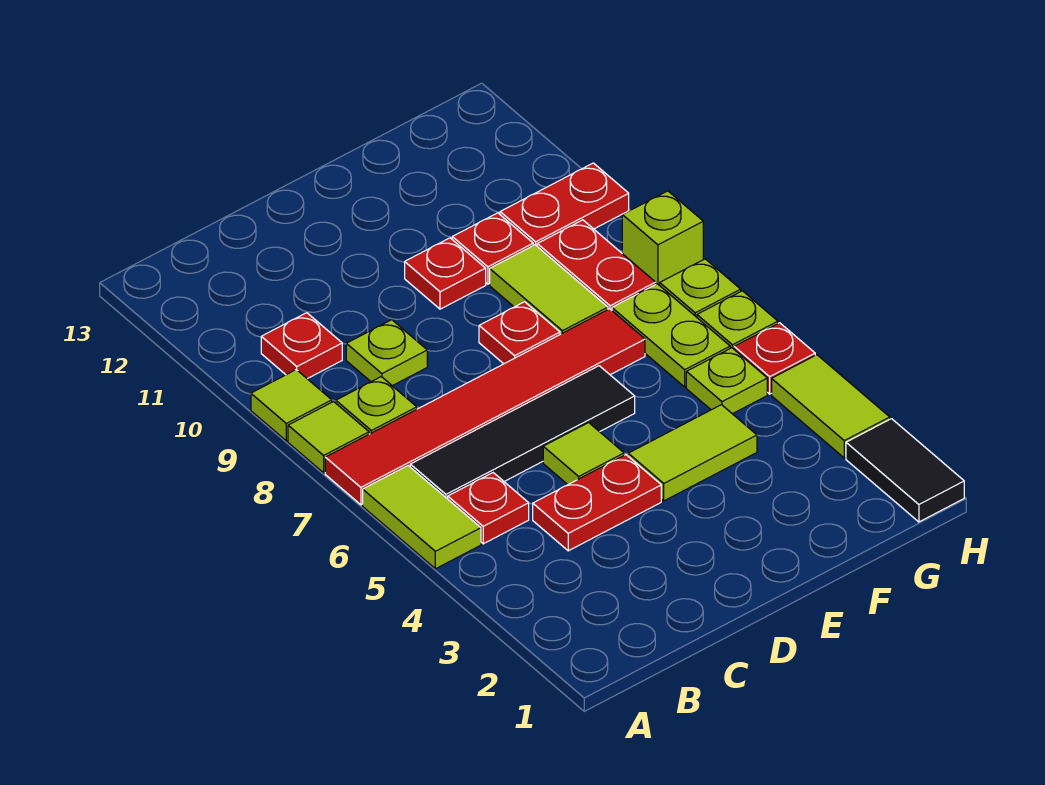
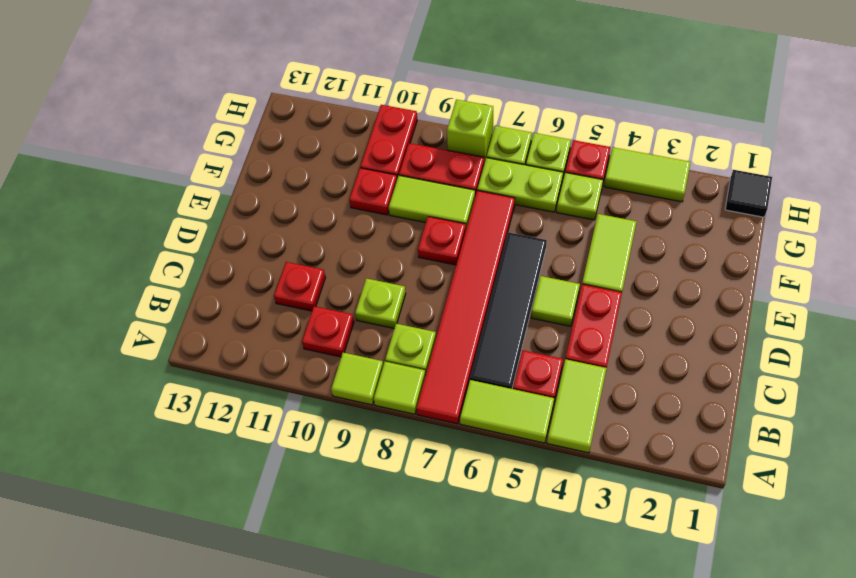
none -> lime 1x2 tile [547,359,607,453]
red 1x1 plate [405,238,486,309] -> red 1x1 plate moved to [274,262,325,311]
black 1x2 tile [846,419,964,522] -> black 1x1 tile [725,170,772,217]

